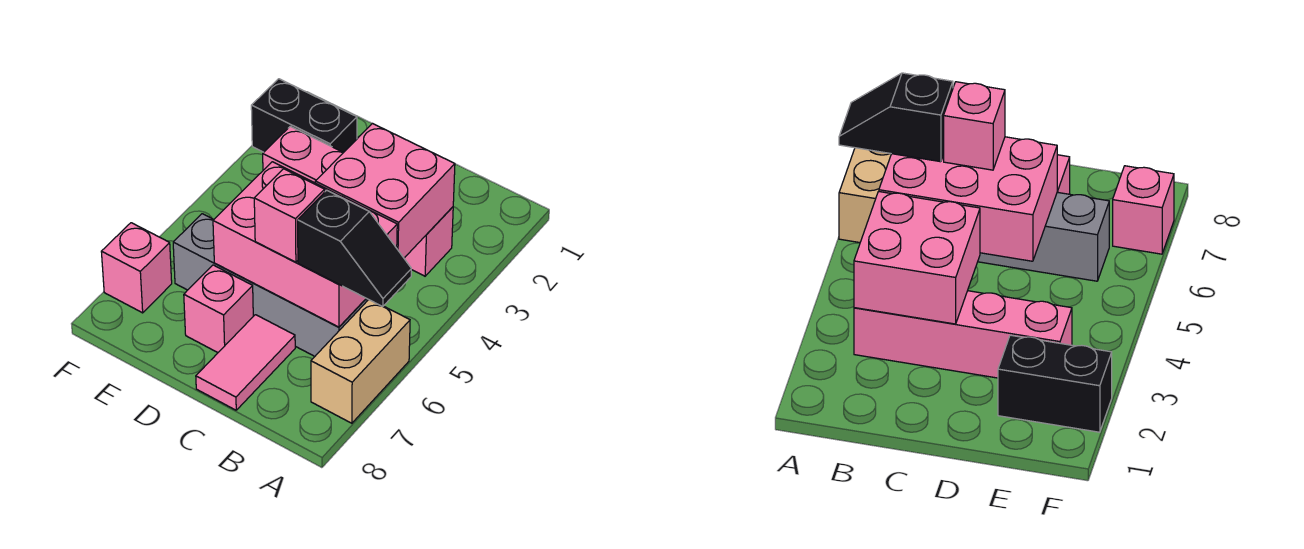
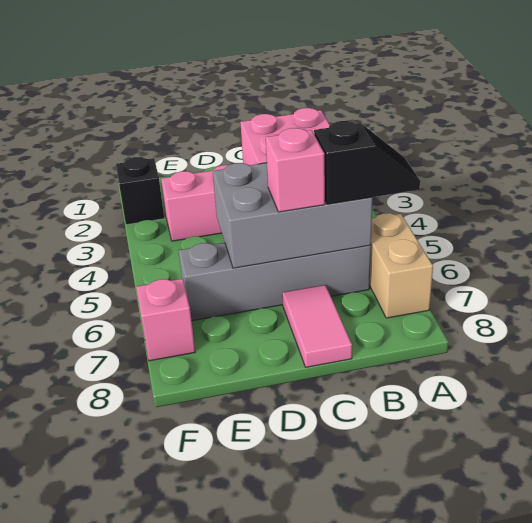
pink 2x3 brick [213,162,397,327] -> grey 2x3 brick [212,163,372,268]
pink 1x1 brick [184,265,253,353] -> none
black 1x2 brick [251,79,357,152] -> black 1x1 brick [116,157,164,225]

